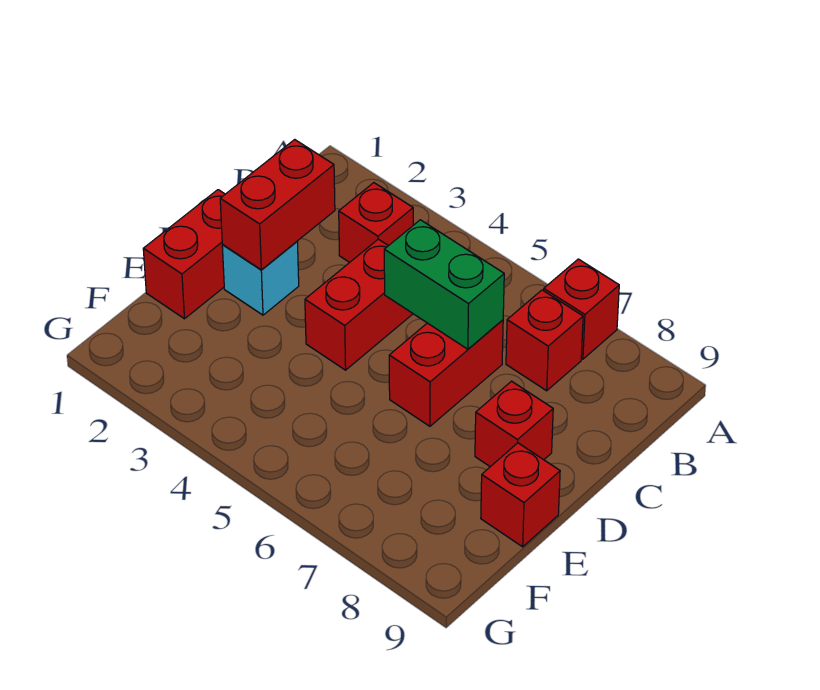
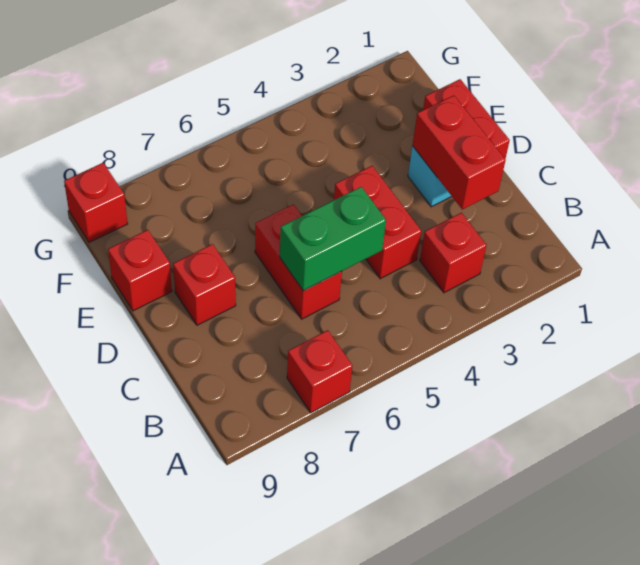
red 1x1 brick [506,290,583,391] -> red 1x1 brick moved to [64,163,128,242]

